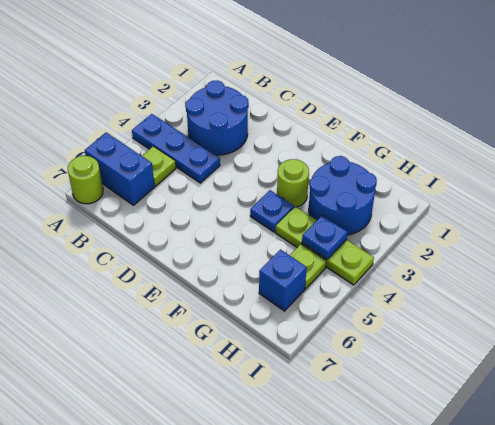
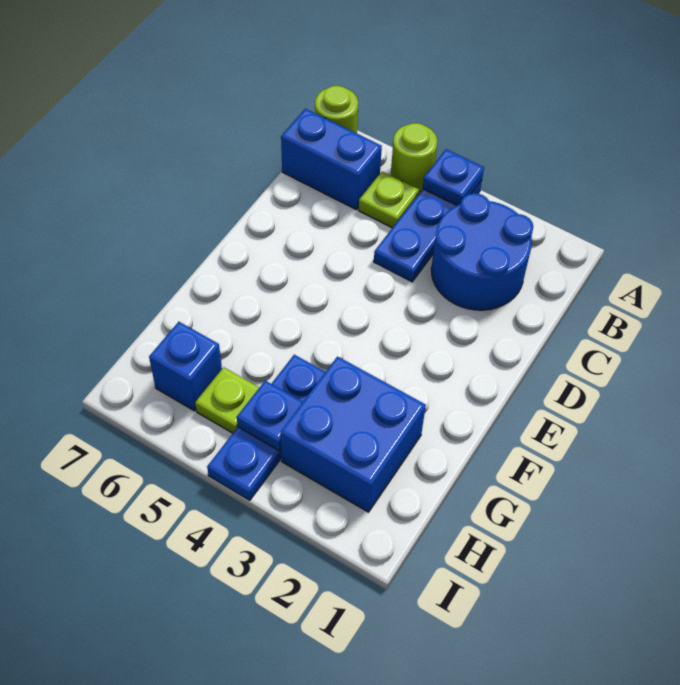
blue 1x2 brick [85,132,155,205] -> blue 1x2 brick turned to [281,109,382,210]
lime 1x1 round brick [277,159,309,207] -> lime 1x1 round brick moved to [391,123,437,192]
blue 1x1 plate [250,190,294,232] -> blue 1x1 plate moved to [423,149,484,206]
blue 2x2 round brick [309,156,377,235] -> blue 2x2 brick [280,357,426,512]
lime 1x3 plate [276,207,374,285] -> blue 1x3 plate [207,355,325,500]

